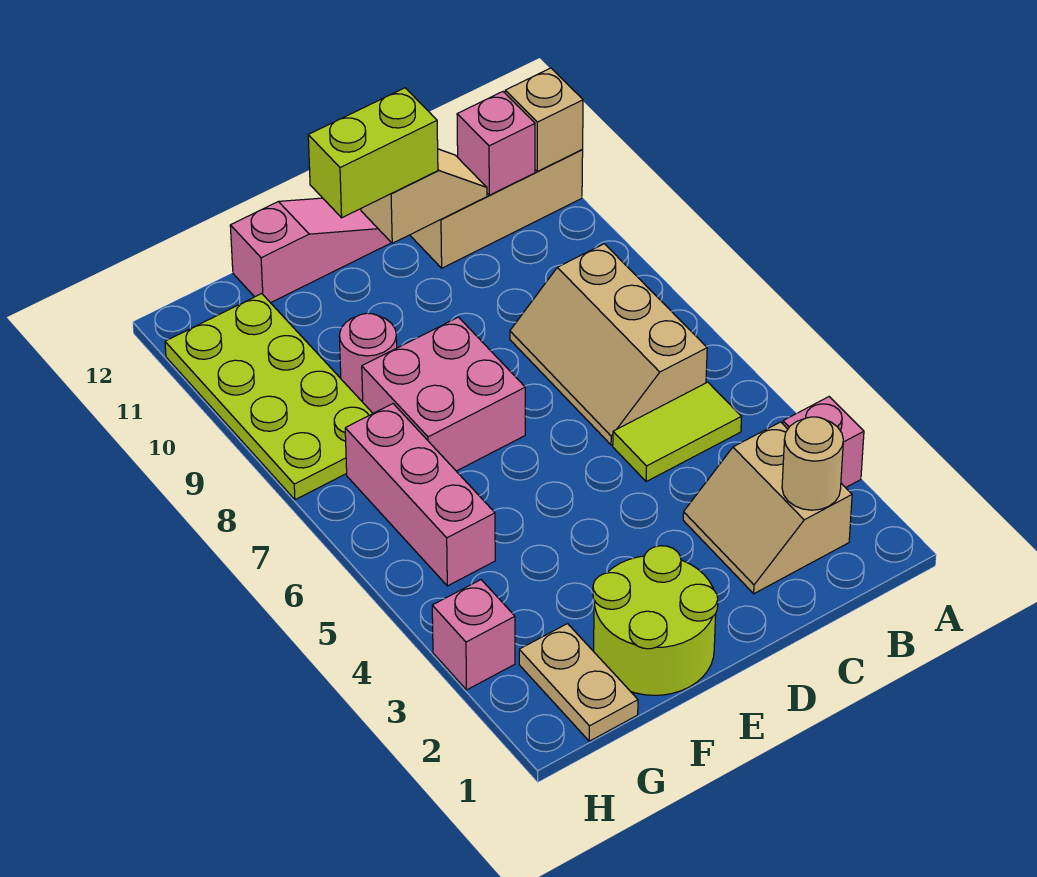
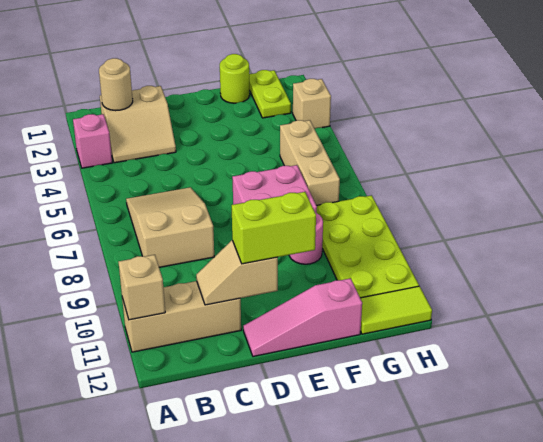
tan 2x2 slope [683,422,852,594] -> tan 2x2 slope turned to [100,86,176,163]
lime 1x2 tile [613,382,741,482] -> lime 1x2 tile moved to [360,286,432,334]
tan 2x3 slope [510,244,707,445] -> tan 2x3 slope turned to [126,187,214,267]
pink 1x1 brick [457,92,535,195] -> none
lime 2x2 round brick [593,546,718,695] -> lime 1x1 round brick [220,54,250,103]
tan 1x2 plate [519,624,638,741] -> lime 1x2 plate [249,70,291,118]
pink 1x3 brick [345,404,495,586] -> tan 1x3 brick [280,120,340,205]
pink 1x1 brick [432,580,515,690] -> tan 1x1 brick [293,79,331,129]

